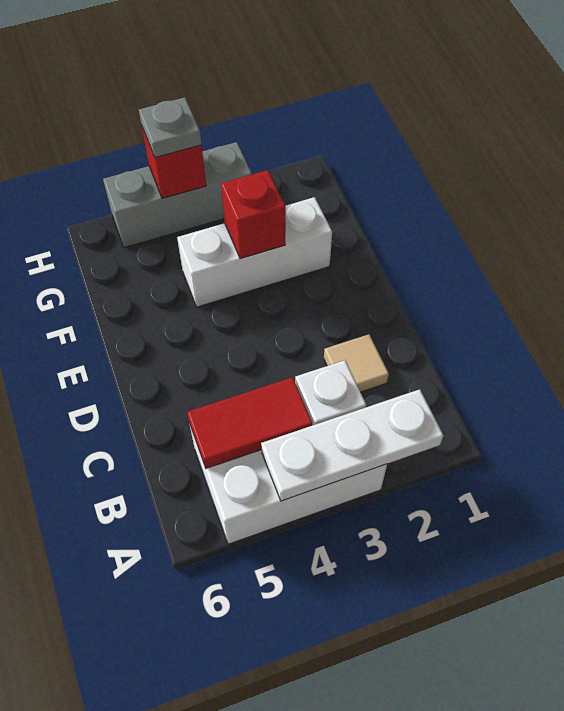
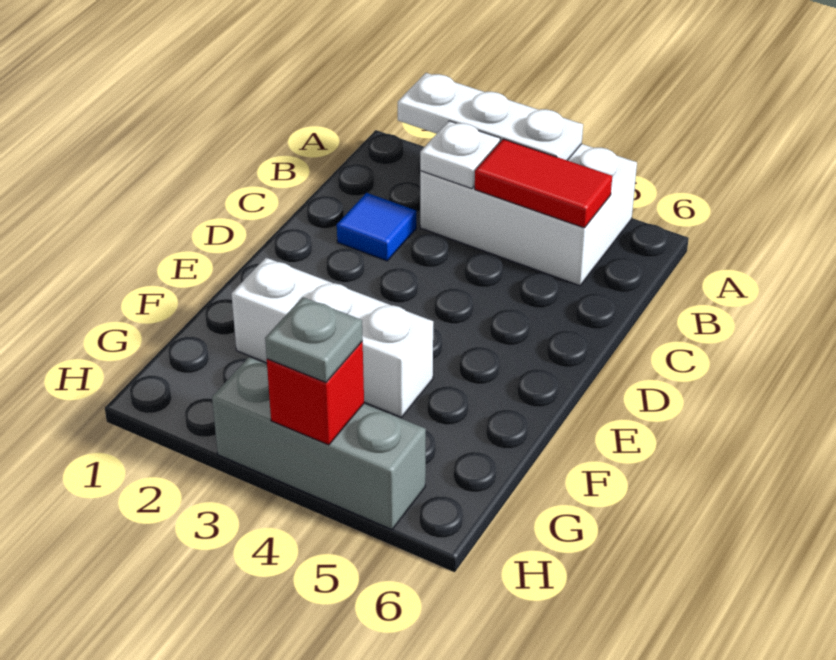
tan 1x1 tile [324,334,389,392] -> blue 1x1 tile [337,193,416,261]
red 1x1 brick [221,170,286,259] -> none

